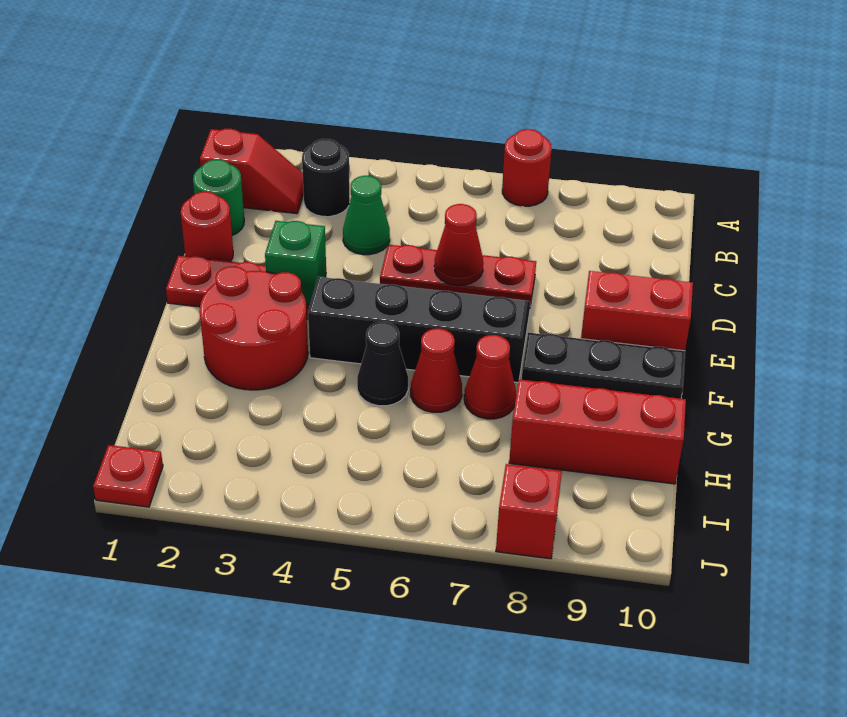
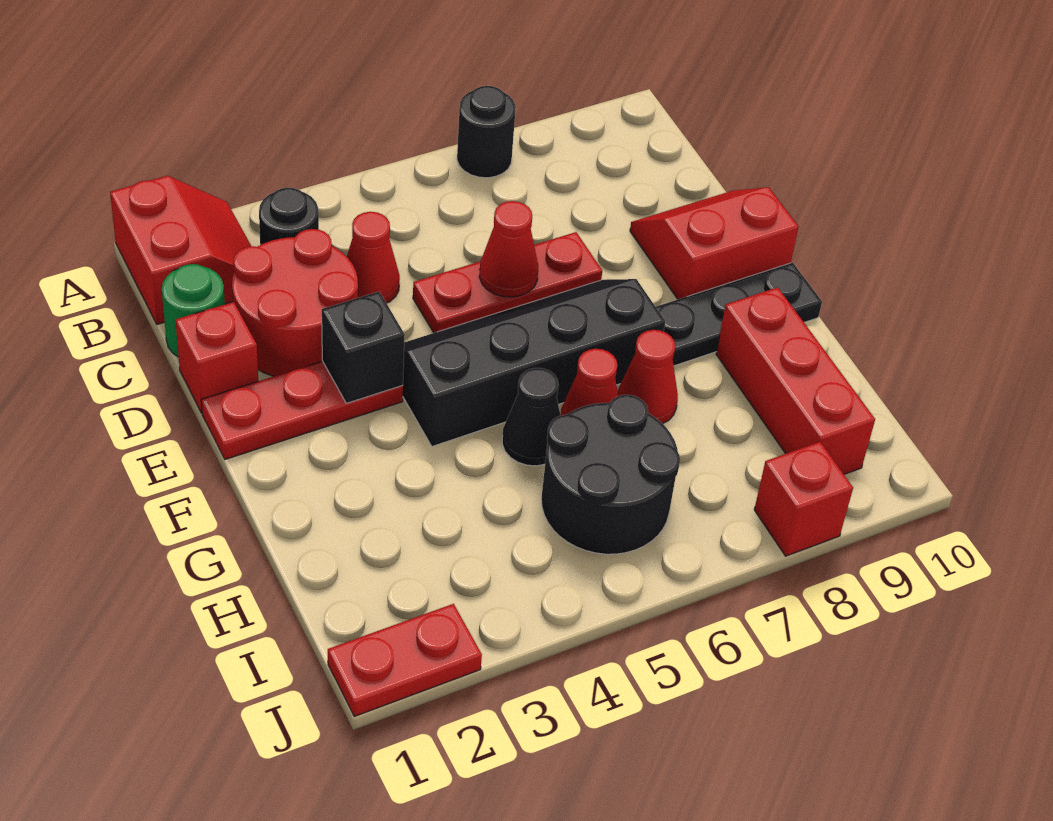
red 1x1 round brick [502,129,552,206] -> black 1x1 round brick [457,86,516,178]
red 1x2 slope [200,129,304,214] -> red 2x2 slope [110,176,251,324]
green 1x1 cone [343,176,390,255] -> red 1x1 cone [347,212,400,303]
red 1x1 round brick [181,192,233,262] -> red 1x1 brick [175,302,258,413]
green 1x1 brick [265,221,326,305] -> black 1x1 brick [322,292,405,403]
red 2x2 round brick [200,266,308,390] -> red 2x2 round brick moved to [232,229,358,376]
none -> black 2x2 round brick [541,395,680,554]
red 1x3 brick [509,379,686,484] -> red 1x3 brick turned to [716,287,875,474]
red 1x1 plate [93,445,163,507] -> red 1x2 plate [328,604,482,716]

